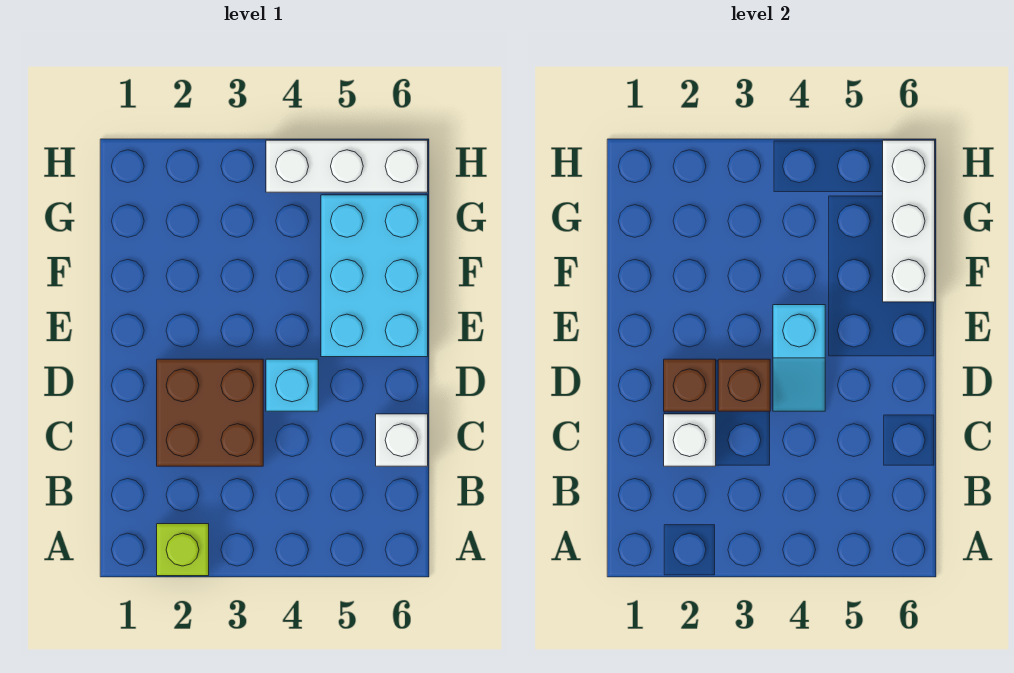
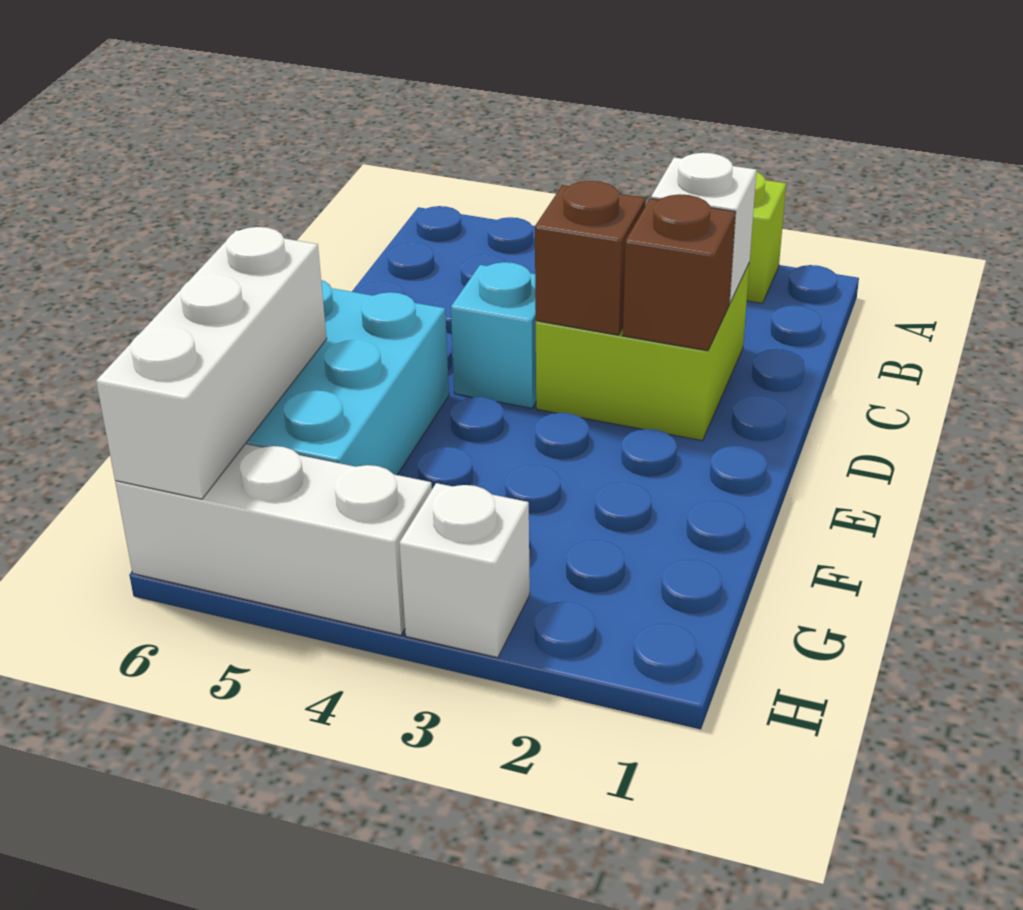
brown 2x2 brick [157,359,263,466] -> lime 2x2 brick [536,264,749,441]
white 1x1 brick [376,414,428,466] -> white 1x1 brick moved to [399,483,530,658]
cyan 1x2 slope [773,305,825,411] -> none

